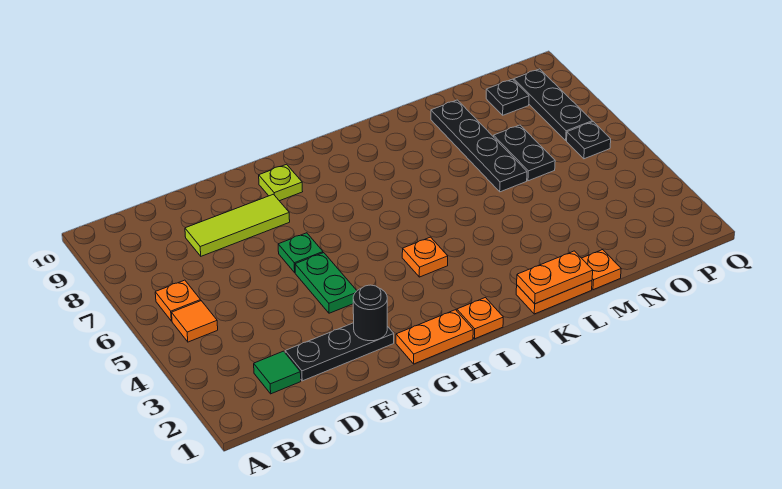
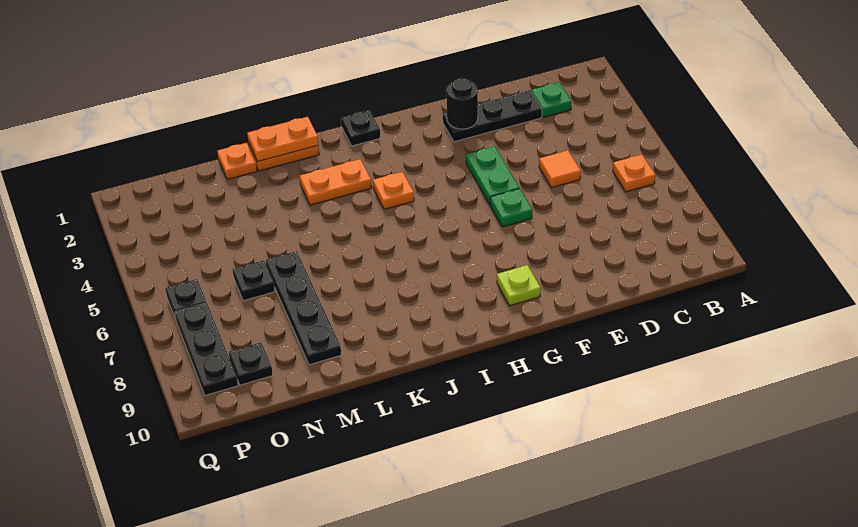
orange 1x1 tile [172,301,218,342] -> orange 1x1 tile moved to [539,150,581,188]
green 1x1 tile [254,351,301,394] -> green 1x1 plate [532,82,572,117]
lime 1x3 tile [185,194,290,256] -> none
orange 1x2 plate [396,310,473,364] -> orange 1x2 plate moved to [300,159,371,205]
orange 1x1 plate [457,298,503,339] -> black 1x1 plate [341,110,380,146]
black 1x2 plate [494,125,555,181] -> black 1x1 plate [232,260,275,301]

